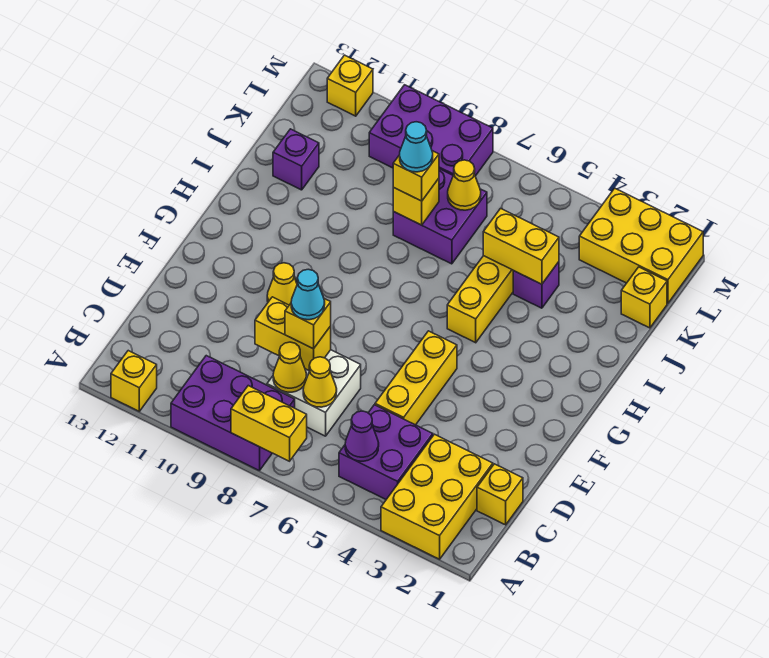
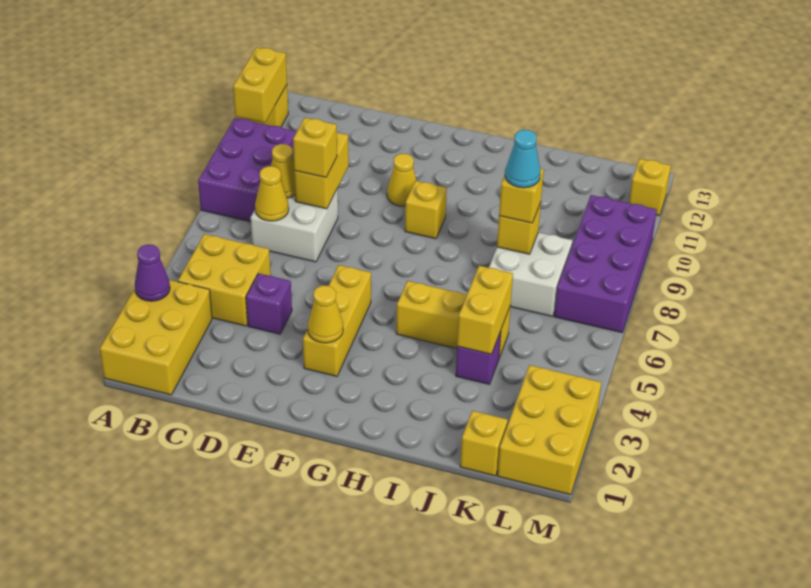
yellow 2x3 brick [381,434,493,559] -> yellow 2x3 brick turned to [100,280,212,395]
yellow 1x2 brick [231,386,307,461] -> yellow 1x2 brick moved to [233,47,287,123]
purple 2x2 brick [339,405,433,499] -> yellow 2x2 brick [178,234,271,326]
purple 1x1 cone [345,411,379,461] -> purple 1x1 cone moved to [135,245,170,301]
yellow 1x1 brick [477,464,523,525] -> yellow 1x1 brick moved to [405,181,447,239]
yellow 1x3 brick [375,331,457,425] -> yellow 1x3 brick turned to [303,265,371,376]
cyan 1x1 cone [291,269,325,320] -> none
purple 2x2 brick [393,169,487,264] -> white 2x2 brick [489,232,573,317]
purple 1x1 brick [273,129,319,190] -> purple 1x1 brick moved to [246,273,292,334]
yellow 1x1 cone [448,160,481,210] -> yellow 1x1 cone moved to [308,285,343,343]
purple 2x3 brick [369,85,493,176] -> purple 2x4 brick [554,195,657,333]

